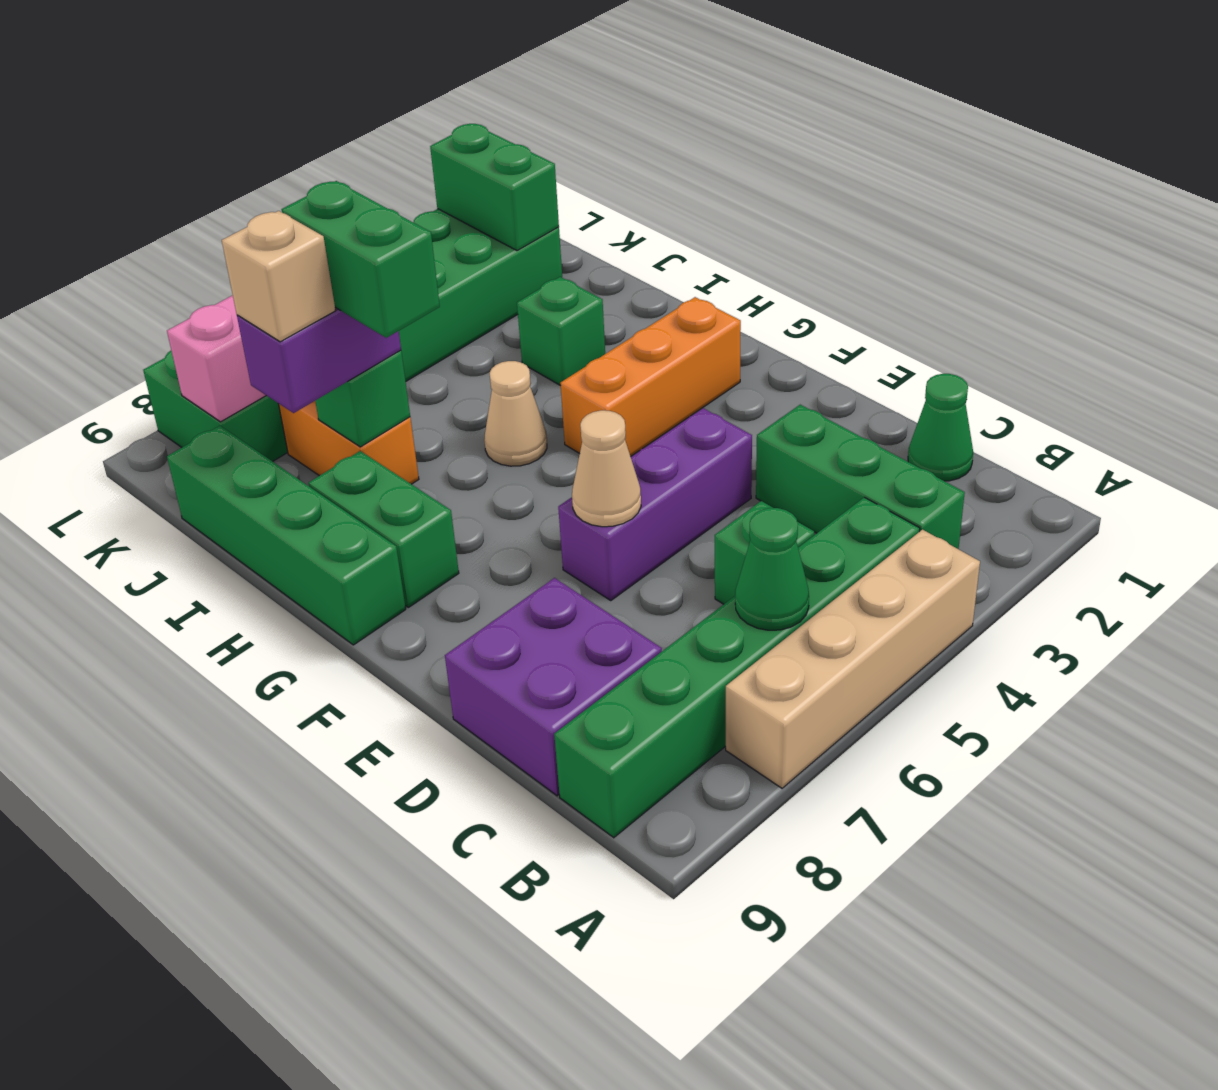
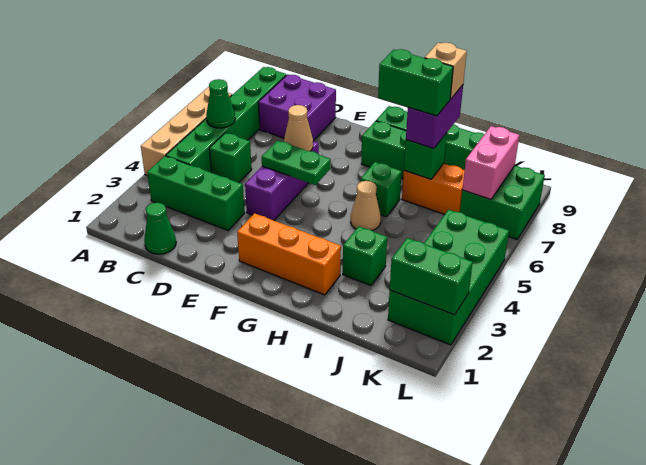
none -> green 1x2 plate [261,141,331,185]
orange 1x3 brick [560,297,741,457] -> orange 1x3 brick turned to [237,213,341,295]
none -> green 1x1 brick [361,162,402,217]

